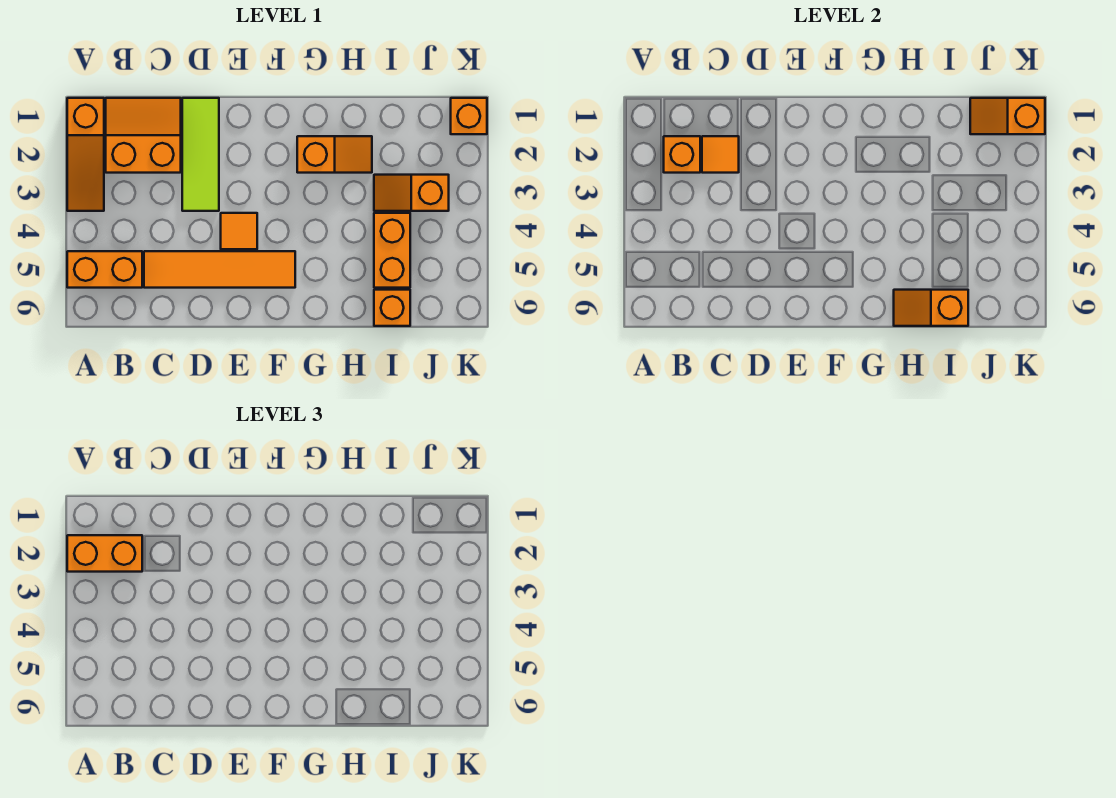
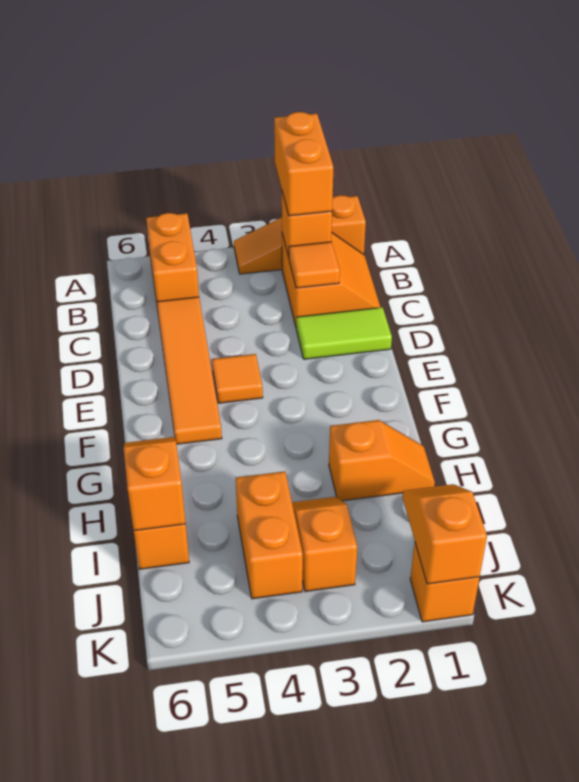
lime 1x3 tile [182,98,219,211] -> lime 1x2 tile [296,307,392,359]
orange 1x2 slope [297,136,372,173] -> orange 1x2 slope turned to [329,420,435,501]
orange 1x2 brick [374,213,410,288] -> orange 1x2 brick turned to [236,471,303,599]

